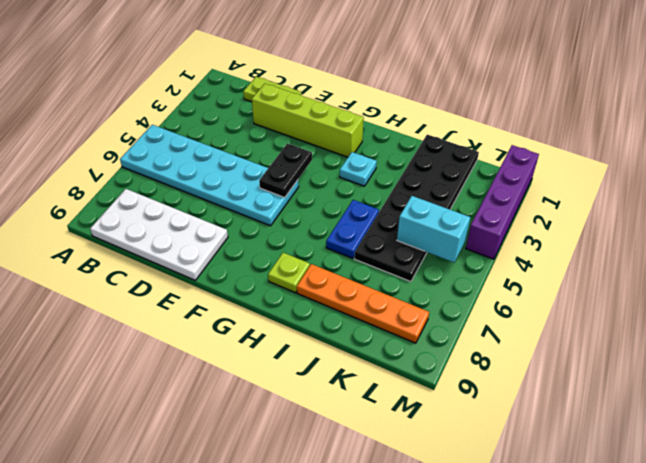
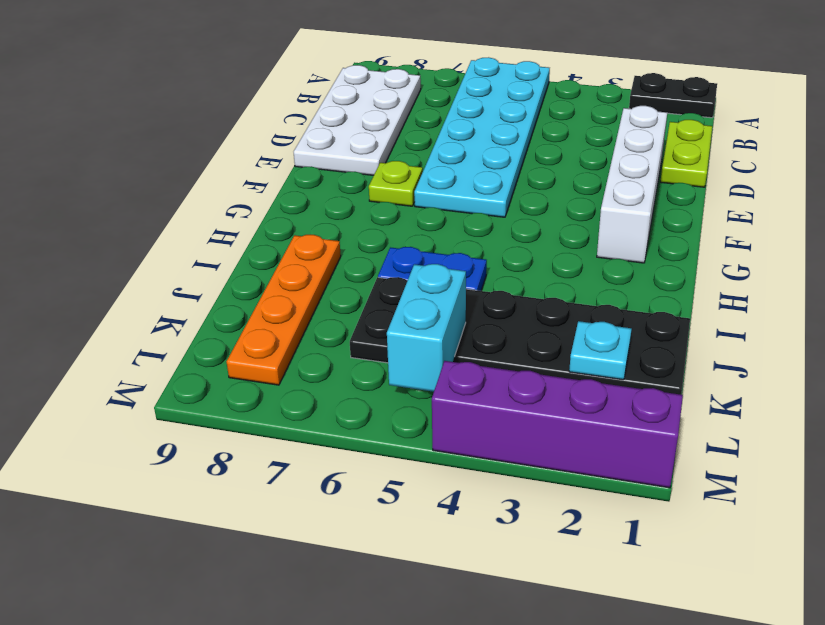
lime 1x4 brick [252,83,364,157] -> white 1x4 brick [597,106,667,263]
black 1x2 plate [259,143,312,197] -> black 1x2 plate moved to [629,73,717,118]
cyan 1x1 plate [340,152,377,186] -> cyan 1x1 plate moved to [569,321,632,380]
lime 1x1 plate [268,253,310,293] -> lime 1x1 plate moved to [369,161,423,206]

